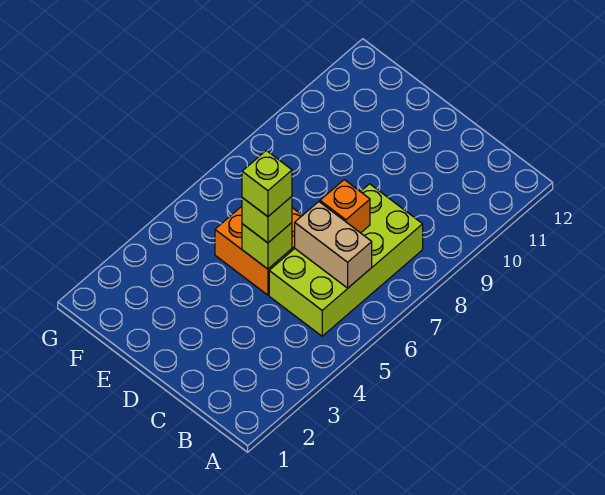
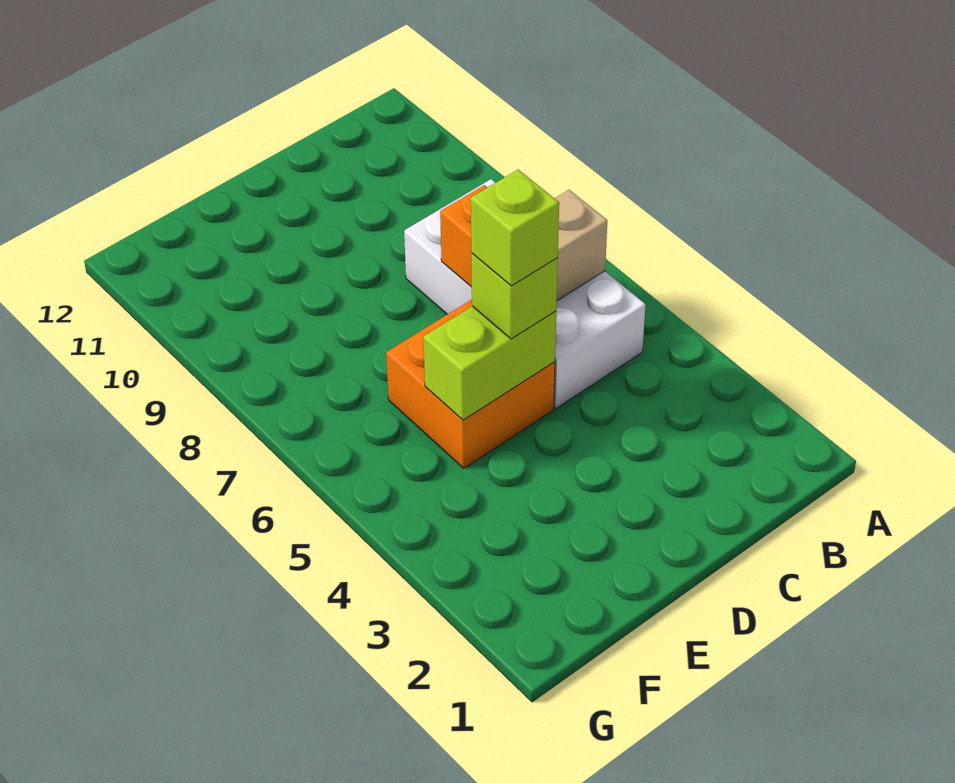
lime 2x4 brick [269,184,423,336] -> white 2x4 brick [404,179,646,408]
lime 1x1 brick [242,223,292,269] -> lime 1x2 brick [423,306,556,420]

